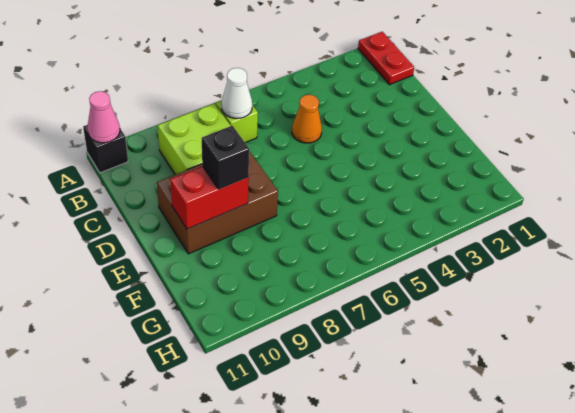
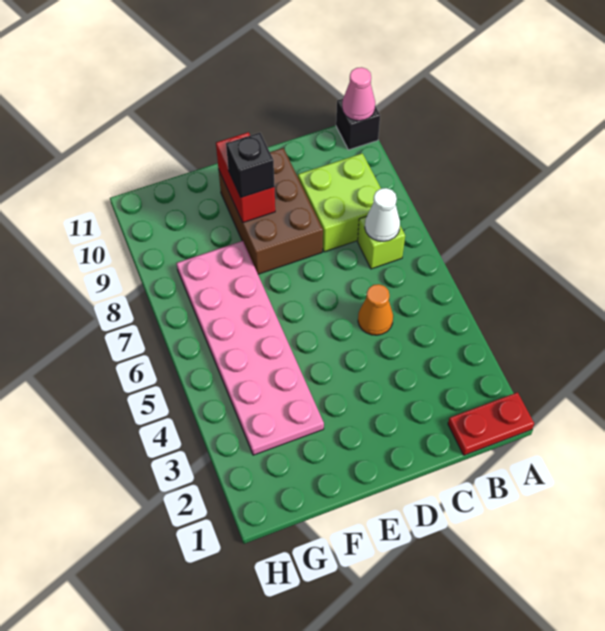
none -> pink 2x6 plate [176,241,324,455]

